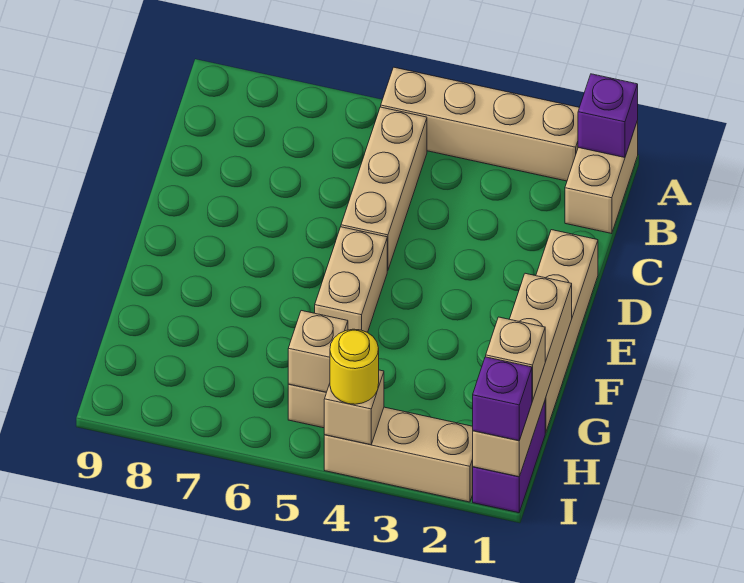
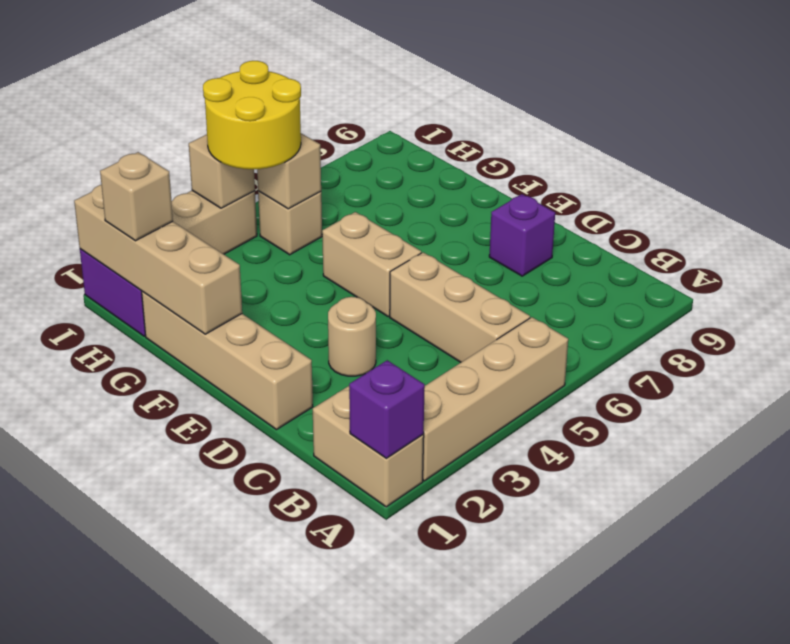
none -> tan 1x1 round brick [328,297,376,376]
purple 1x1 brick [473,357,532,441] -> purple 1x1 brick moved to [489,194,555,276]
yellow 1x1 round brick [330,329,379,404] -> yellow 2x2 round brick [203,61,301,169]

